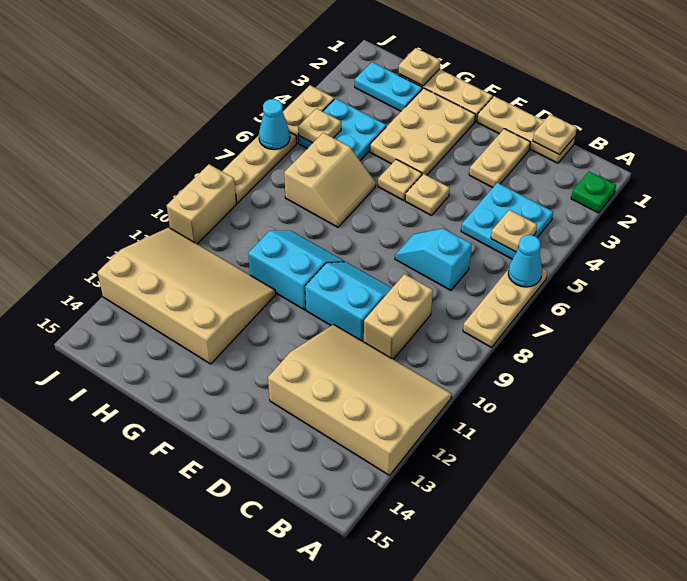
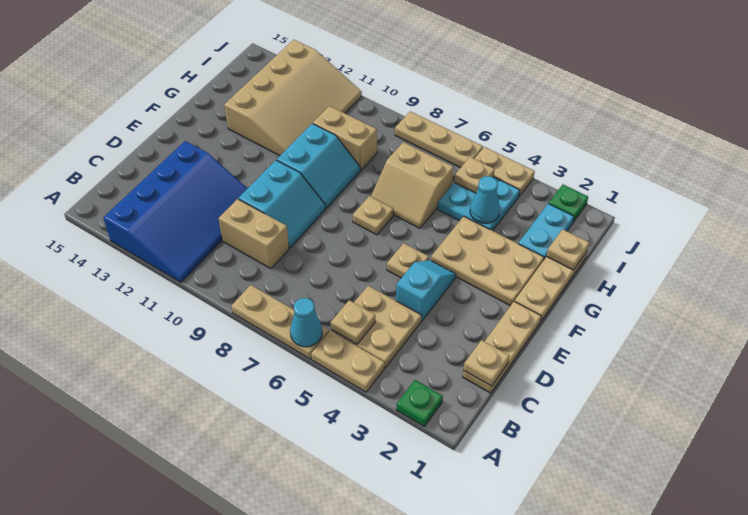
tan 3x4 slope [268,324,452,475] -> blue 3x4 slope [103,141,248,282]
cyan 2x2 plate [461,183,553,259] -> tan 2x2 plate [331,286,422,367]
cyan 1x2 slope [395,228,472,290] -> cyan 1x2 slope moved to [396,260,456,321]
tan 1x2 plate [469,129,530,188] -> tan 1x2 plate moved to [311,331,385,392]
tan 1x1 plate [378,159,422,201] -> tan 1x1 plate moved to [353,196,393,235]
none -> green 1x1 plate [549,185,588,222]
cyan 1x1 cone [259,99,290,149] -> cyan 1x1 cone moved to [470,176,500,223]
tan 1x2 brick [167,164,237,244] -> tan 1x2 brick moved to [313,106,377,170]

